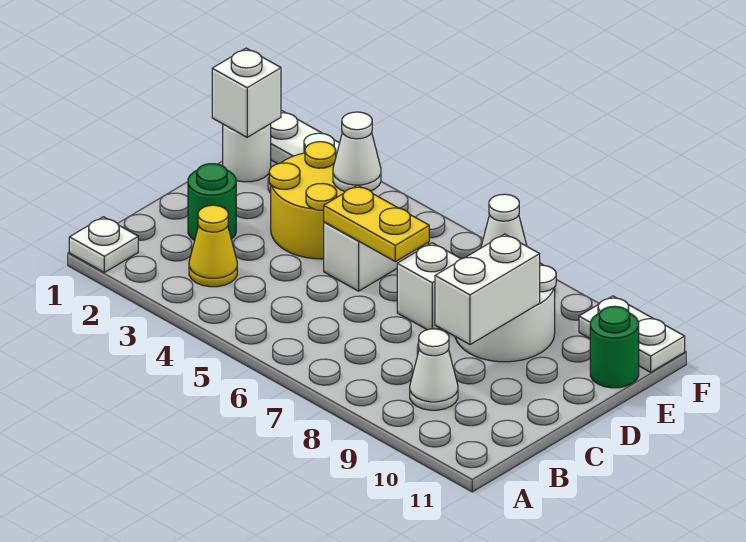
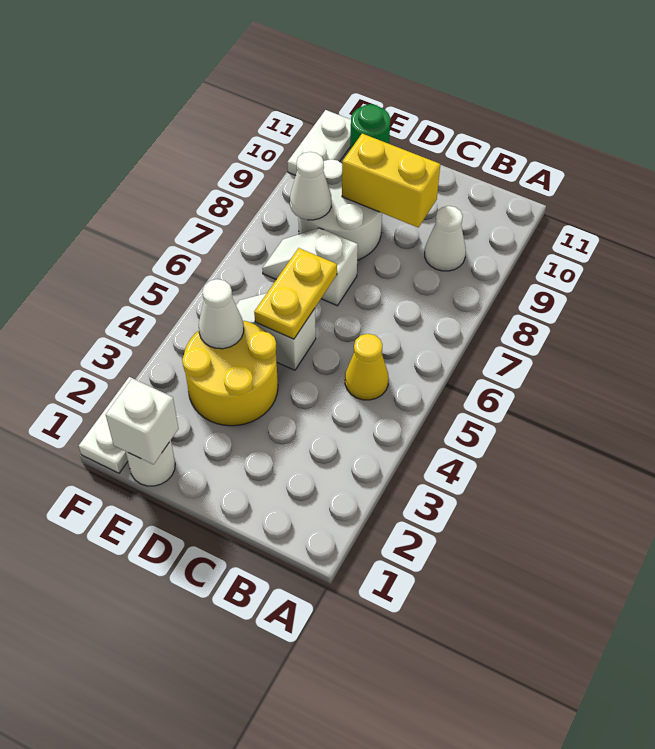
white 1x1 plate [69,217,138,272] -> none
yellow 1x1 cone [189,205,237,287] -> yellow 1x1 cone moved to [345,334,389,400]
green 1x1 round brick [188,164,236,241] -> none
white 1x2 brick [435,234,540,345] -> yellow 1x2 brick [342,134,440,228]

